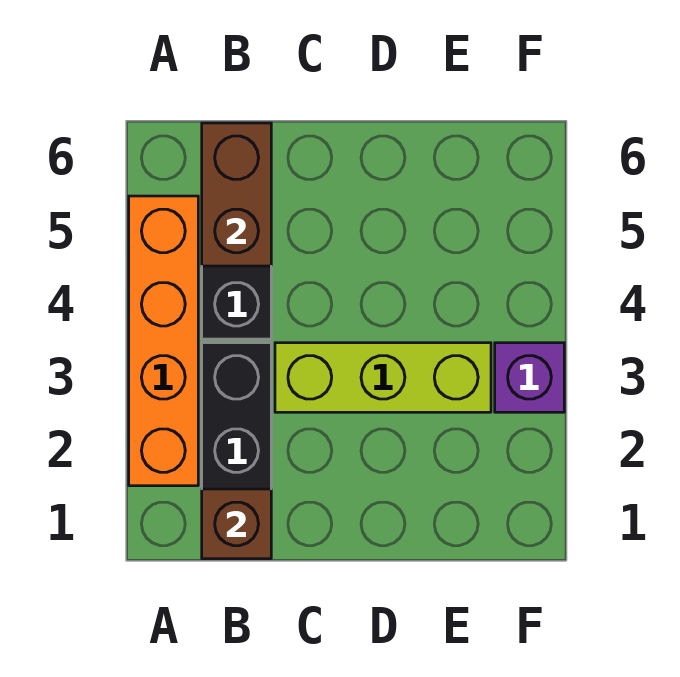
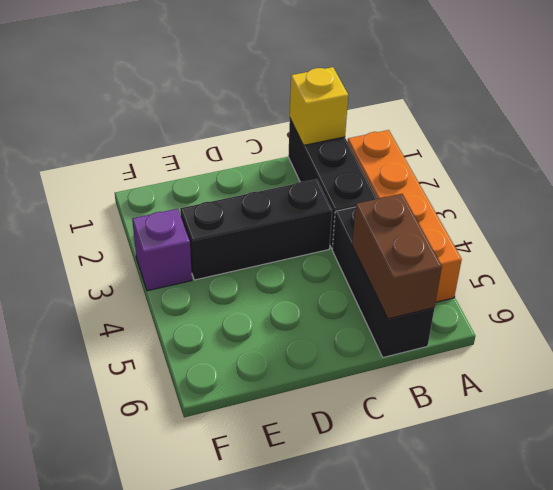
brown 1x1 brick [202,489,271,559] -> yellow 1x1 brick [290,67,348,145]
lime 1x3 brick [275,343,491,412] -> black 1x3 brick [180,179,332,280]

